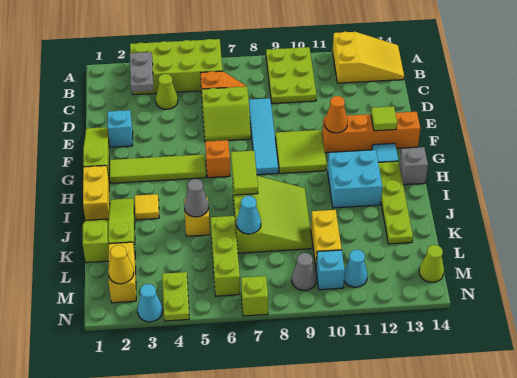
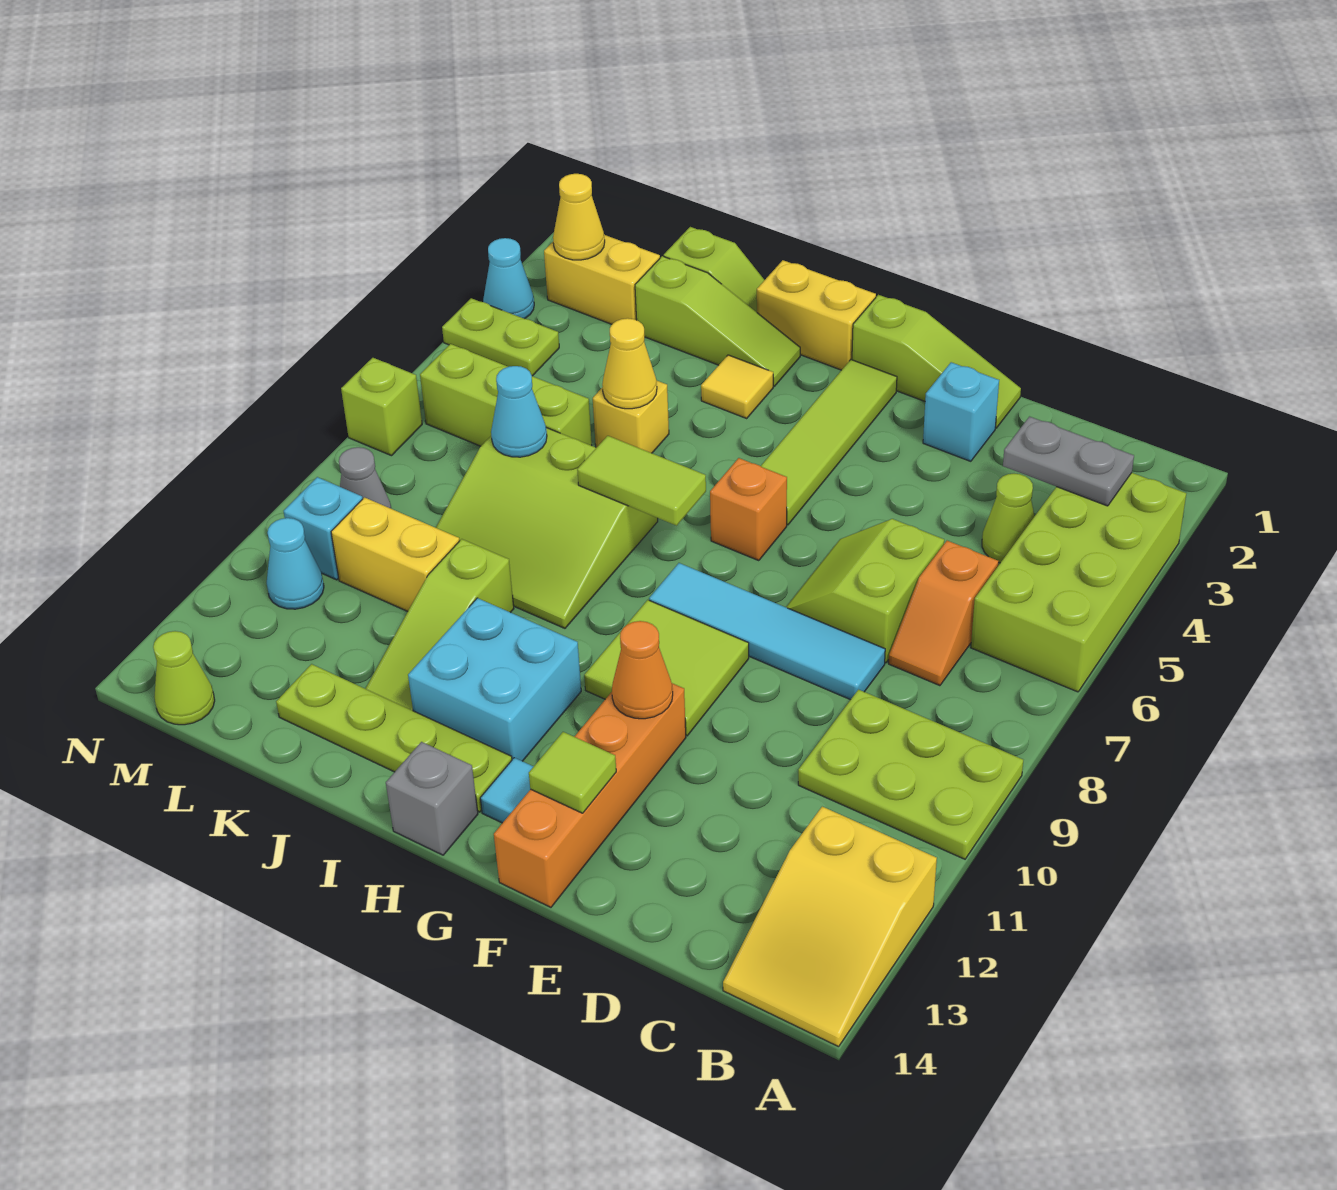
grey 1x1 cone [184,179,209,217] -> yellow 1x1 cone [602,318,657,409]
none -> lime 1x3 slope [365,539,514,711]

